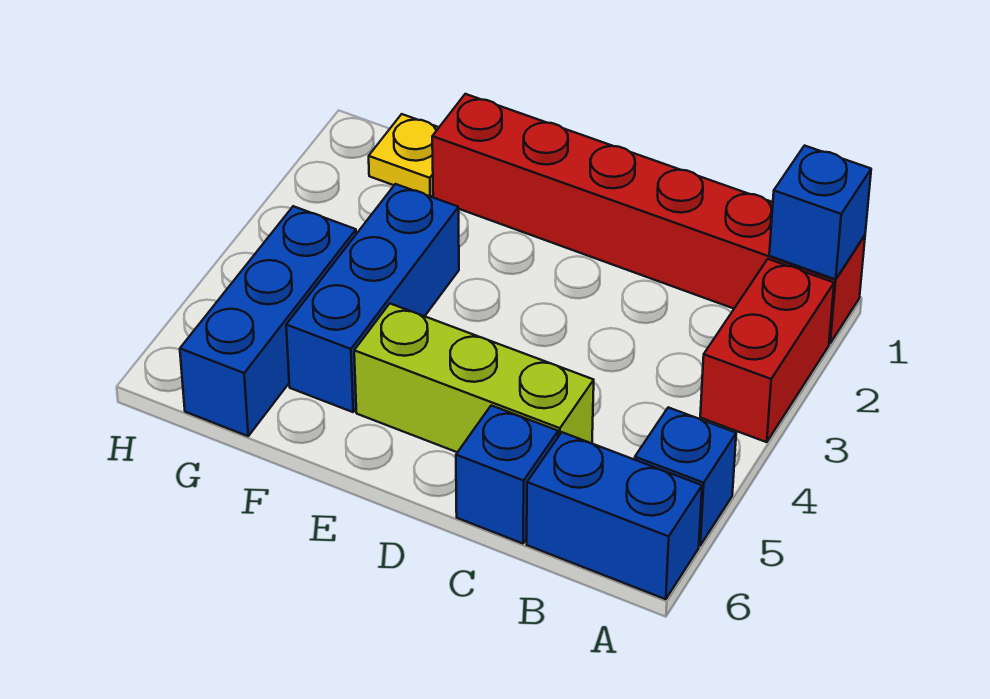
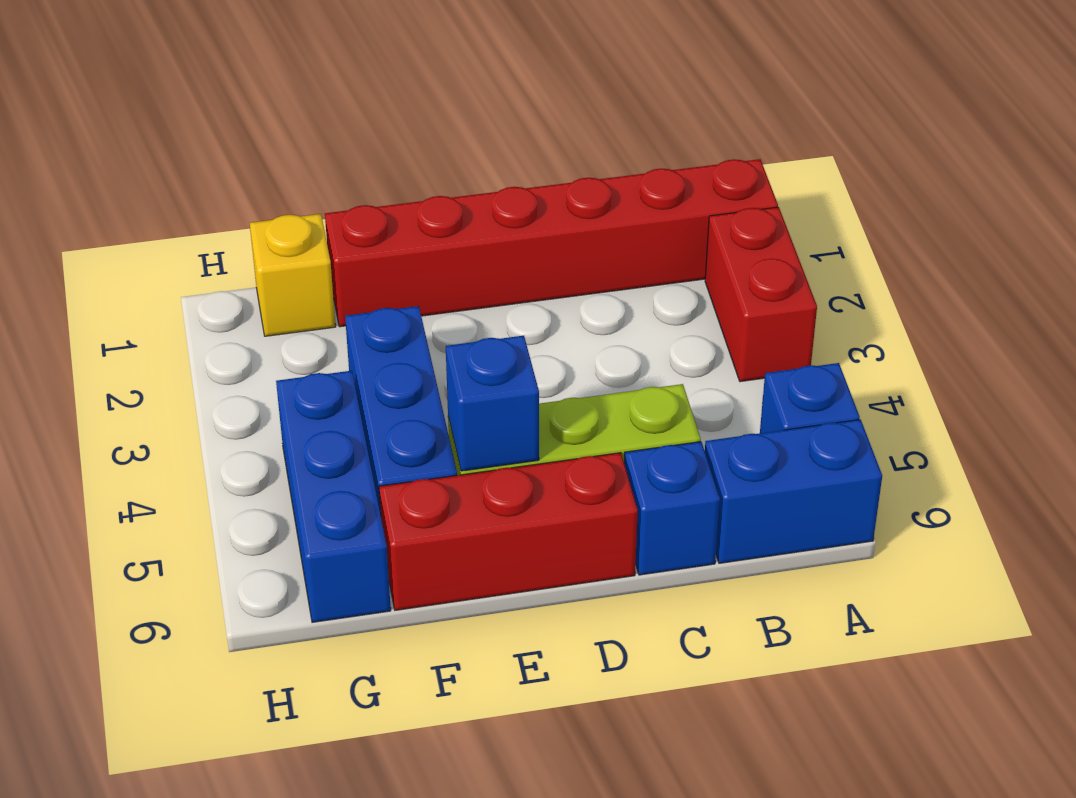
blue 1x1 brick [769,146,871,279] -> blue 1x1 brick moved to [446,336,539,471]
none -> red 1x3 brick [379,453,638,610]
yellow 1x1 plate [369,114,439,197] -> yellow 1x1 brick [250,214,336,336]

